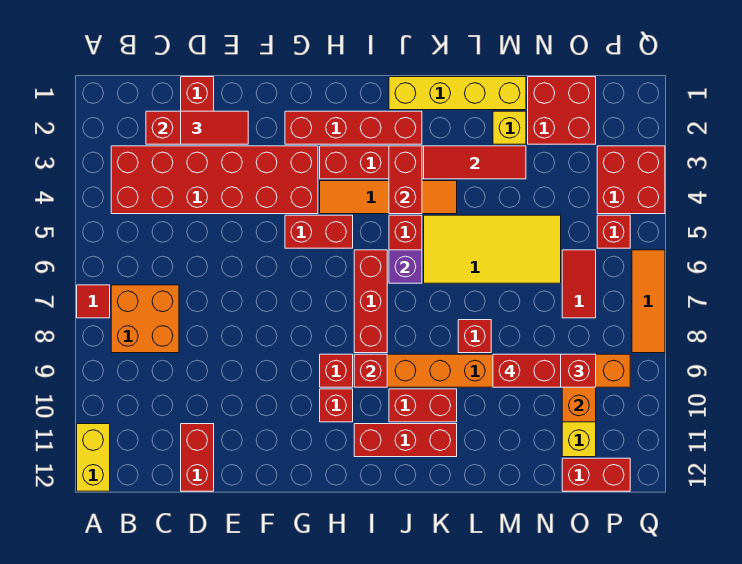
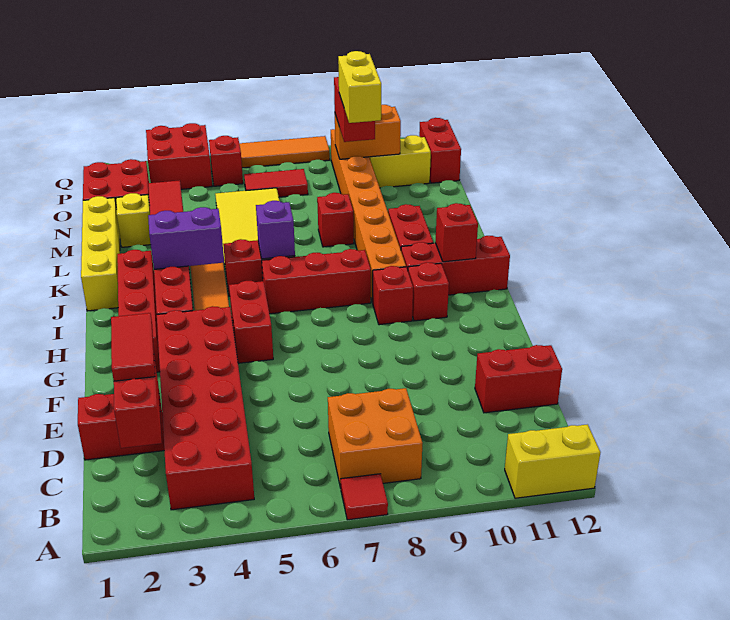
red 1x1 brick [354,354,387,387] -> red 1x1 brick moved to [435,203,478,262]
red 1x3 brick [354,424,457,457] -> red 1x3 brick turned to [401,236,510,295]
red 1x2 brick [389,146,422,214] -> purple 1x2 brick [148,207,224,269]
red 1x2 brick [493,354,561,387] -> yellow 1x2 brick [338,51,381,123]

